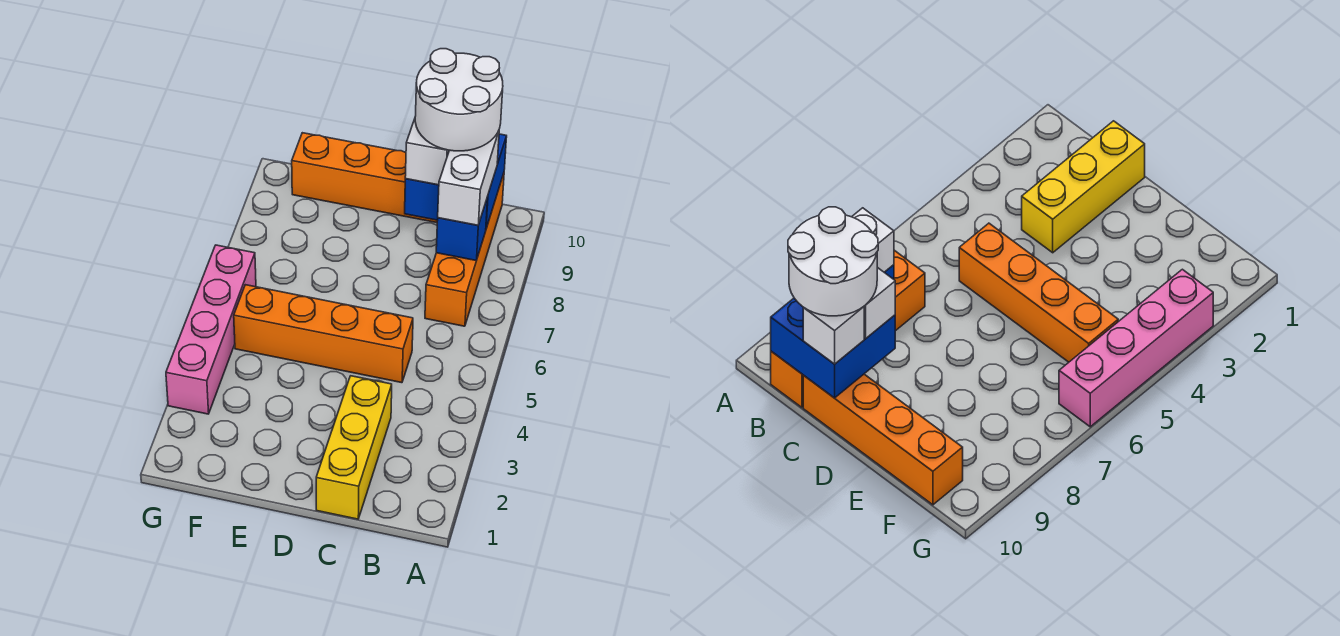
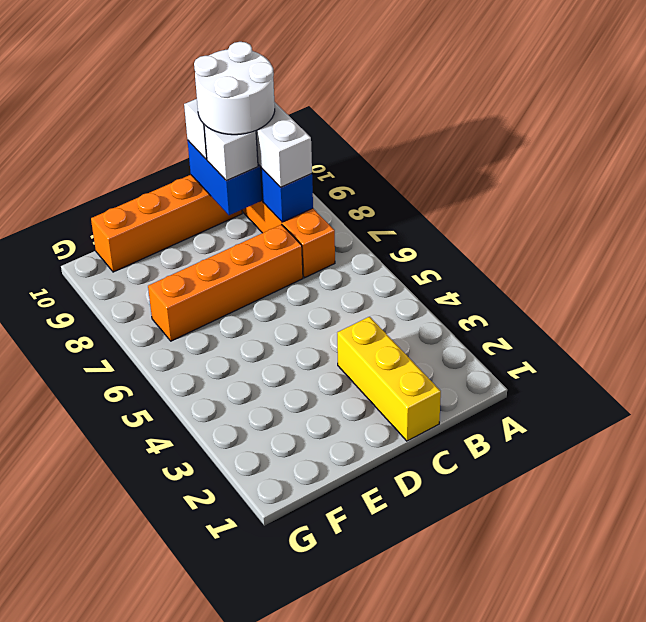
orange 1x4 brick [234,285,413,383] -> orange 1x4 brick moved to [148,225,303,341]
pink 1x4 brick [166,245,256,414] -> none

